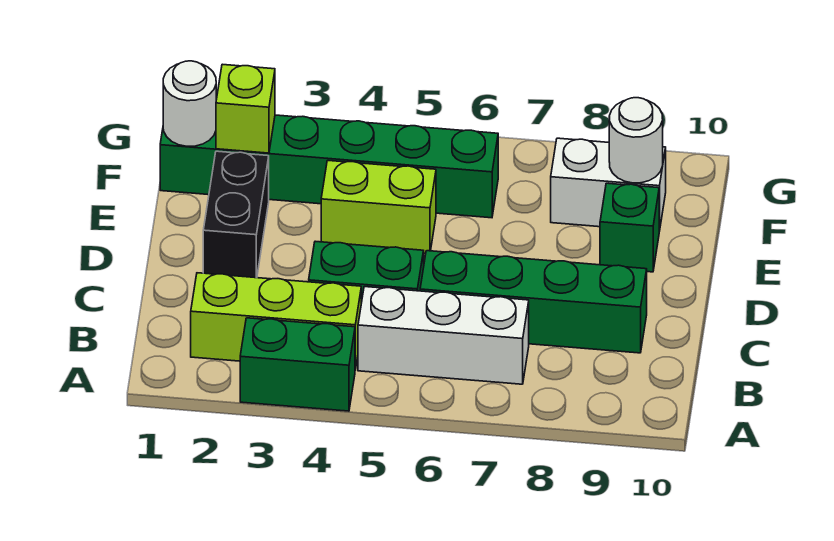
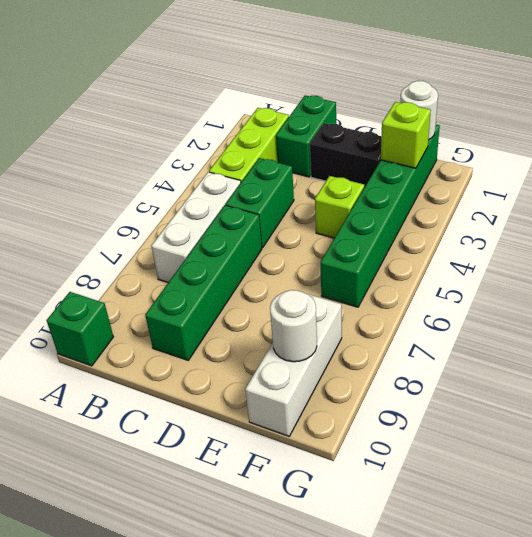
green 1x2 brick [240,318,355,411] -> green 1x2 brick moved to [276,95,336,177]
lime 1x2 brick [321,161,436,253] -> lime 1x1 brick [315,176,364,238]
green 1x1 brick [600,183,659,272] -> green 1x1 brick moved to [47,292,113,366]
white 1x2 brick [551,138,666,231] -> white 1x3 brick [245,294,342,436]

